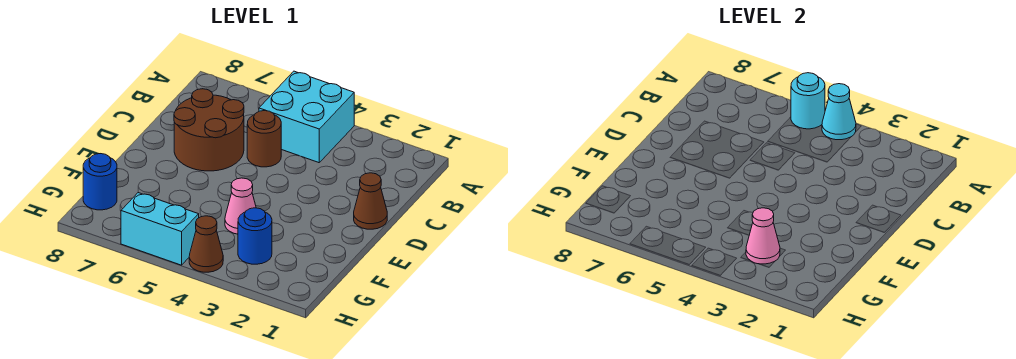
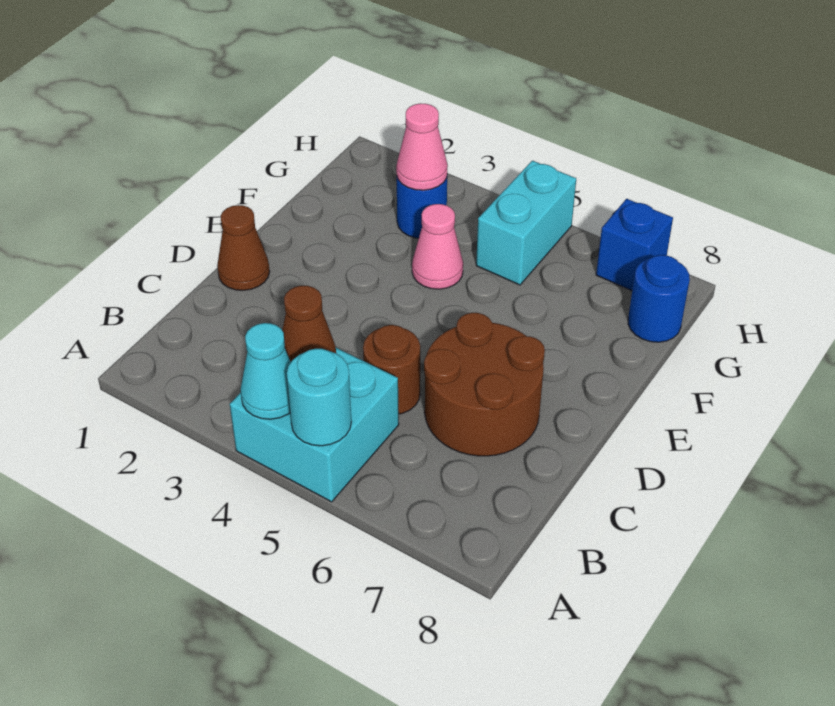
brown 1x1 cone [189,216,223,272] -> brown 1x1 cone moved to [282,286,336,362]
cyan 1x2 brick [121,193,199,265] -> cyan 1x2 brick turned to [476,161,576,285]
none -> blue 1x1 brick [596,199,673,291]

